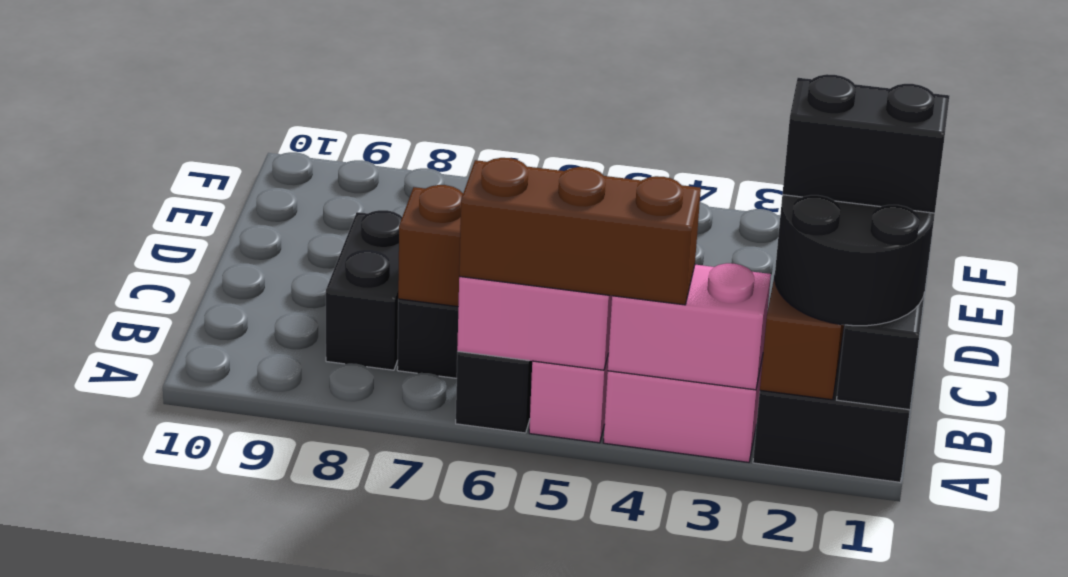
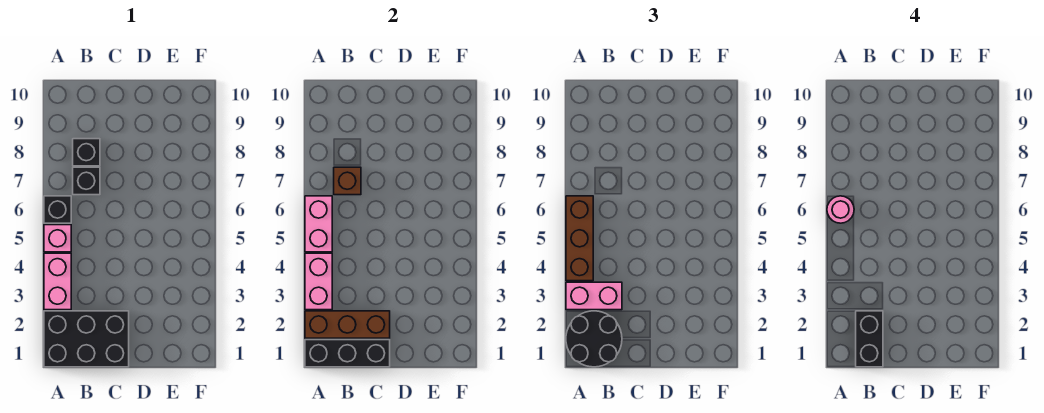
none -> pink 1x2 brick [566,282,622,310]
none -> pink 1x1 round brick [827,196,854,223]
black 1x2 brick [326,210,402,370] -> black 1x1 brick [73,139,100,166]

